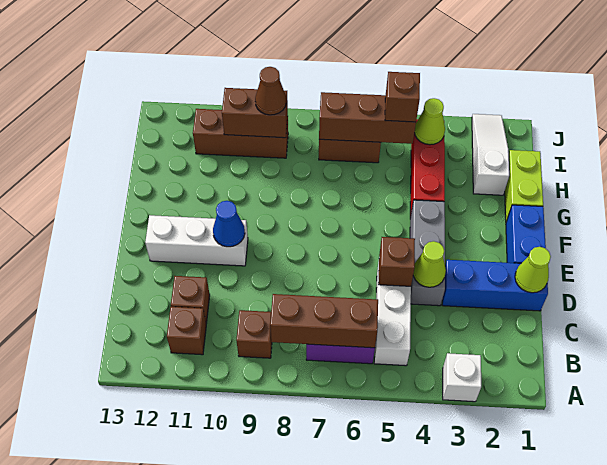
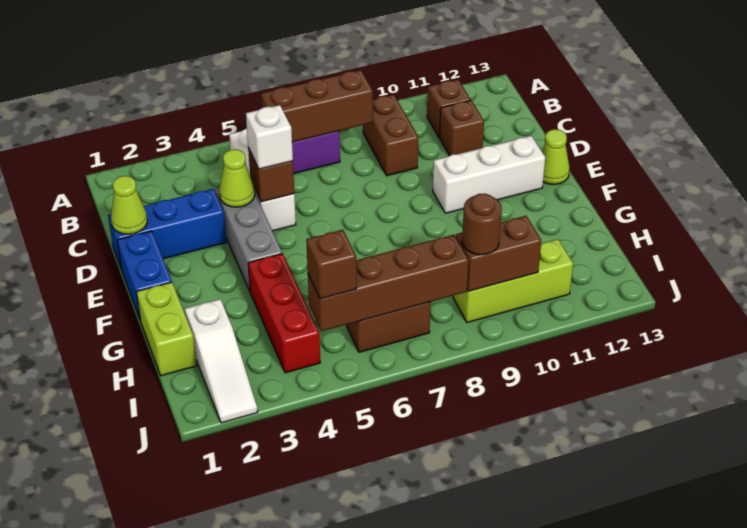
white 1x1 brick [443,353,481,402] -> white 1x1 brick moved to [246,105,293,169]
brown 1x1 brick [236,310,272,358] -> brown 1x2 brick [363,95,418,176]
blue 1x1 cone [213,201,245,247] -> none
lime 1x1 cone [415,98,445,145] -> lime 1x1 cone moved to [542,129,570,185]
brown 1x3 brick [319,92,416,144] -> brown 1x4 brick [308,235,469,331]
brown 1x3 brick [193,109,288,158] -> lime 1x3 brick [453,239,573,323]
brown 1x1 cone [255,67,286,115] -> brown 1x1 round brick [462,194,502,255]

